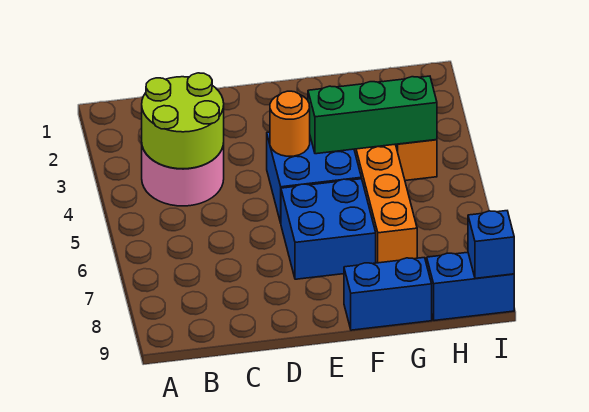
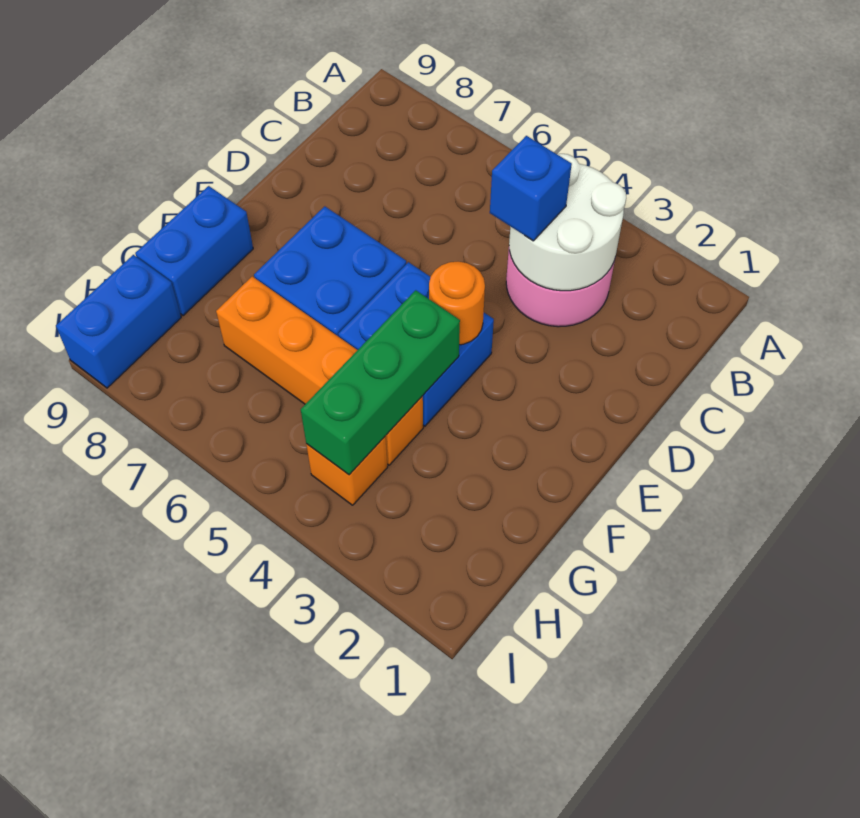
lime 2x2 round brick [142,73,224,169] -> white 2x2 round brick [509,154,626,291]
blue 1x1 brick [468,211,514,278] -> blue 1x1 brick moved to [490,136,572,241]

